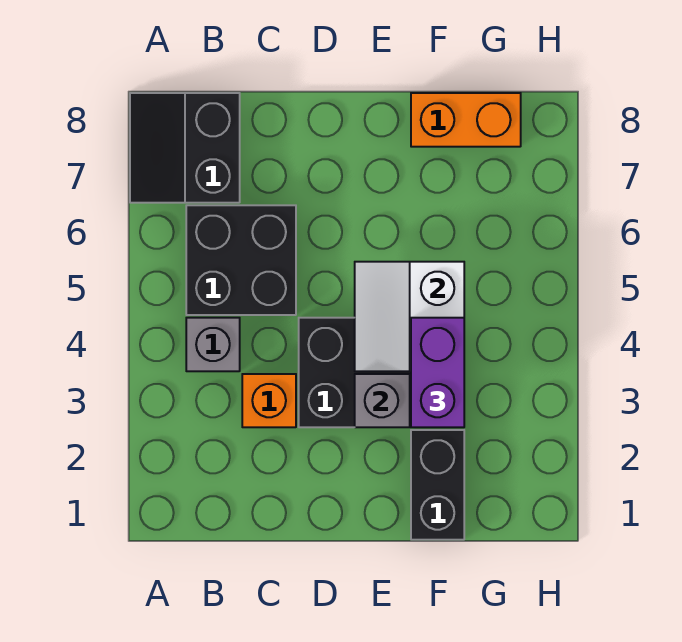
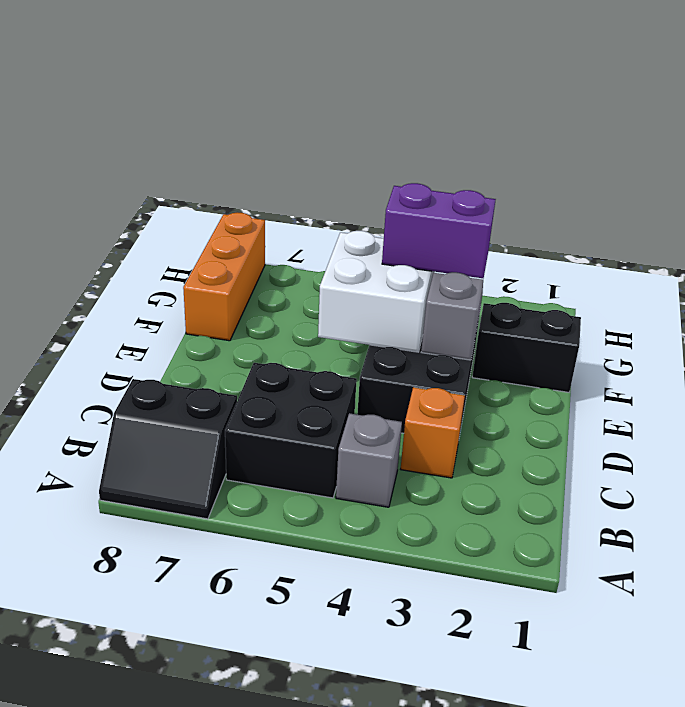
white 2x2 slope [355,262,464,371] -> white 2x2 brick [318,231,435,352]
orange 1x2 brick [411,93,521,147] -> orange 1x3 brick [183,212,265,341]

